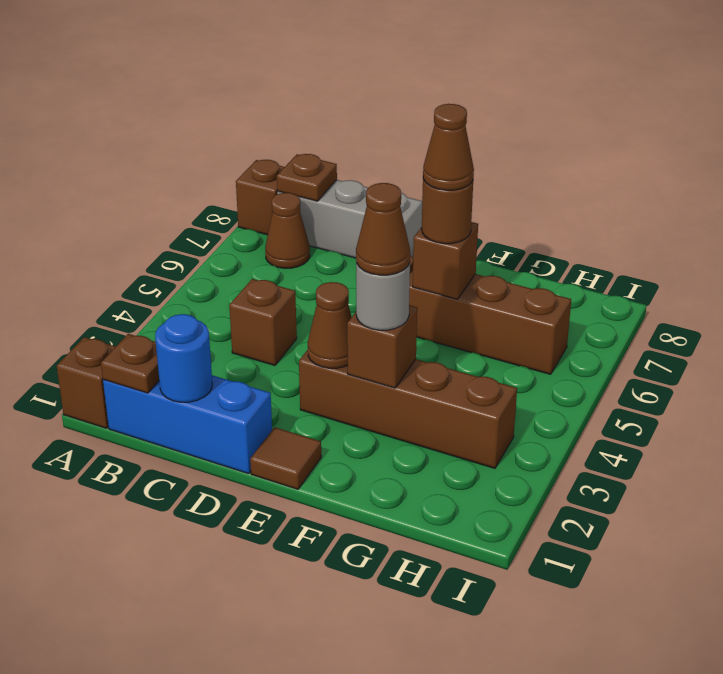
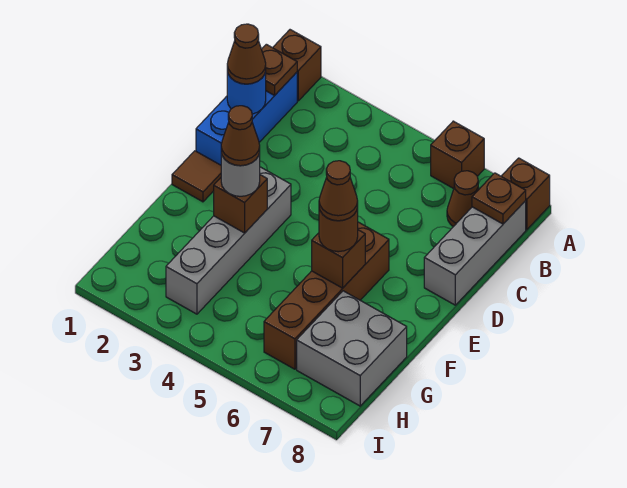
brown 1x1 brick [229,279,297,365] -> brown 1x1 brick moved to [431,121,484,189]
brown 1x4 brick [299,350,517,468] -> grey 1x4 brick [166,167,291,314]
brown 1x1 cone [308,282,352,368] -> brown 1x1 cone moved to [227,24,266,84]
none -> grey 2x2 brick [297,291,407,406]

